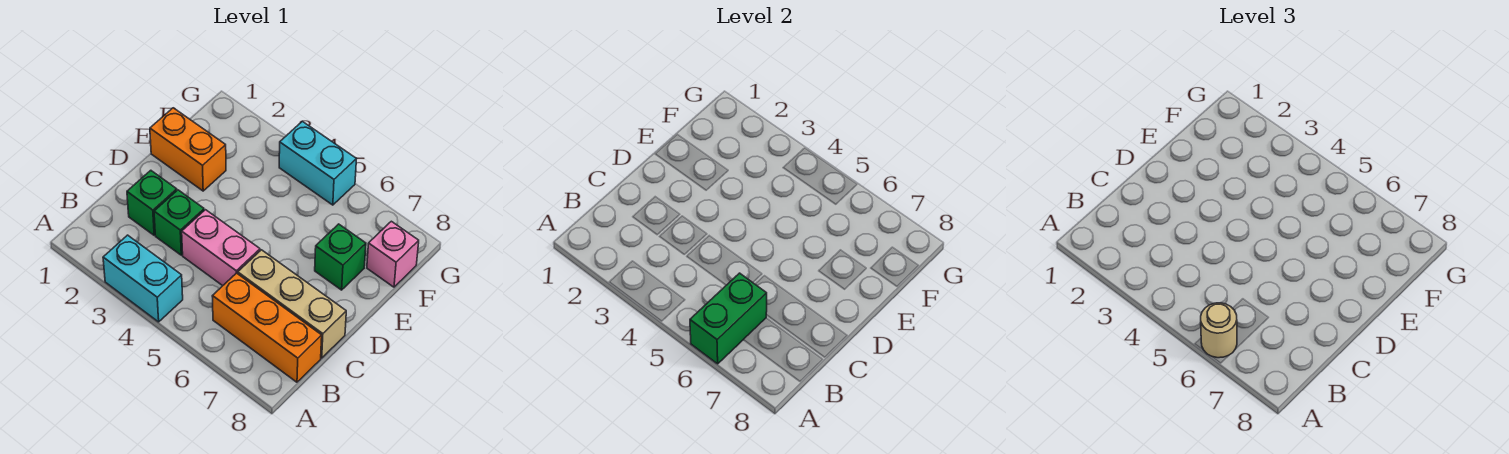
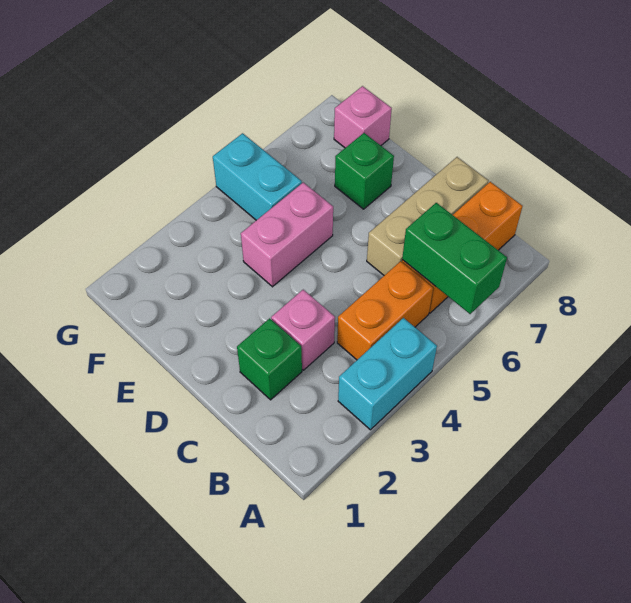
tan 1x1 round brick [1201,303,1237,358] -> none
green 1x1 brick [154,190,204,255] -> pink 1x1 brick [271,290,335,370]
pink 1x2 brick [182,210,260,286] -> pink 1x2 brick moved to [241,182,333,287]
orange 1x2 brick [150,108,226,191] -> orange 1x2 brick moved to [337,261,433,360]
cyan 1x2 brick [279,121,356,205] -> cyan 1x2 brick turned to [213,133,302,220]

